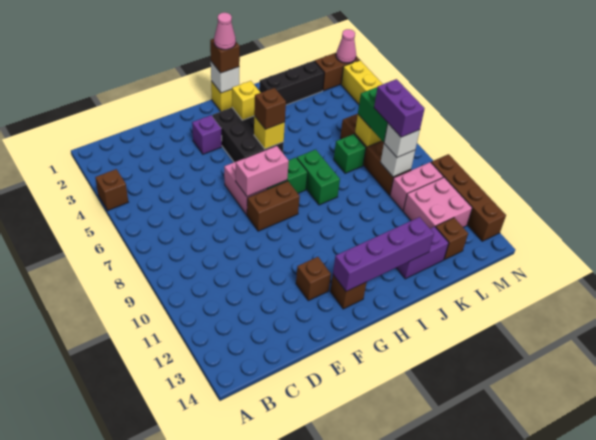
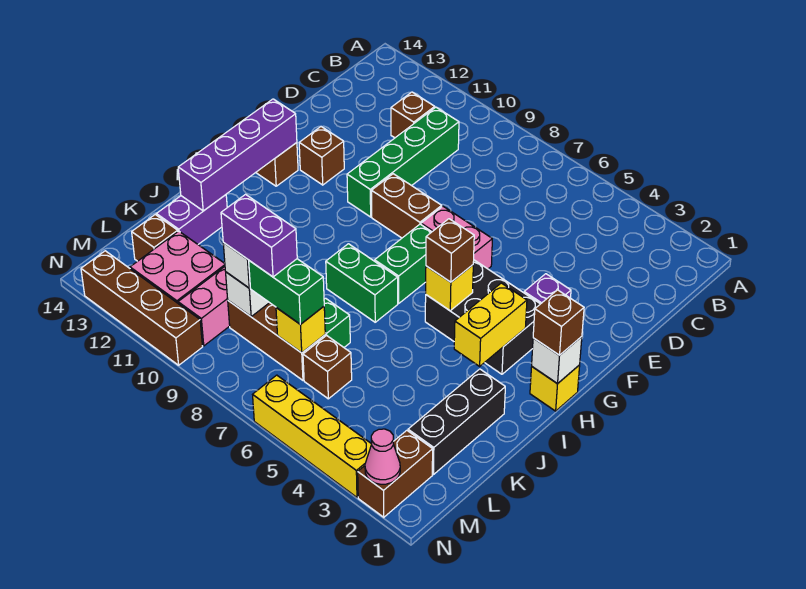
brown 1x1 brick [95,169,128,210] -> brown 1x1 brick moved to [391,92,435,138]
none -> green 1x4 brick [347,107,459,217]
pink 1x2 brick [236,146,289,196] -> none
brown 1x2 brick [247,181,300,231] -> brown 1x2 brick turned to [371,174,442,238]
pink 1x1 cone [214,13,236,50] -> none
yellow 1x1 brick [232,81,261,120] -> yellow 1x2 brick [454,283,527,366]

